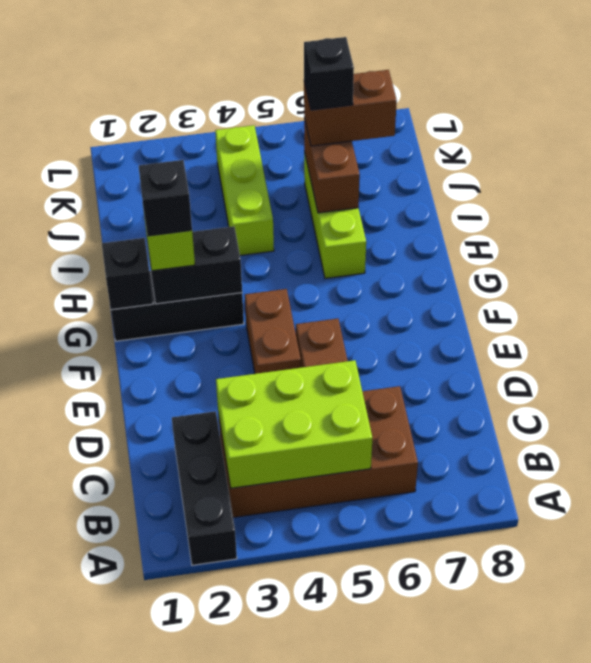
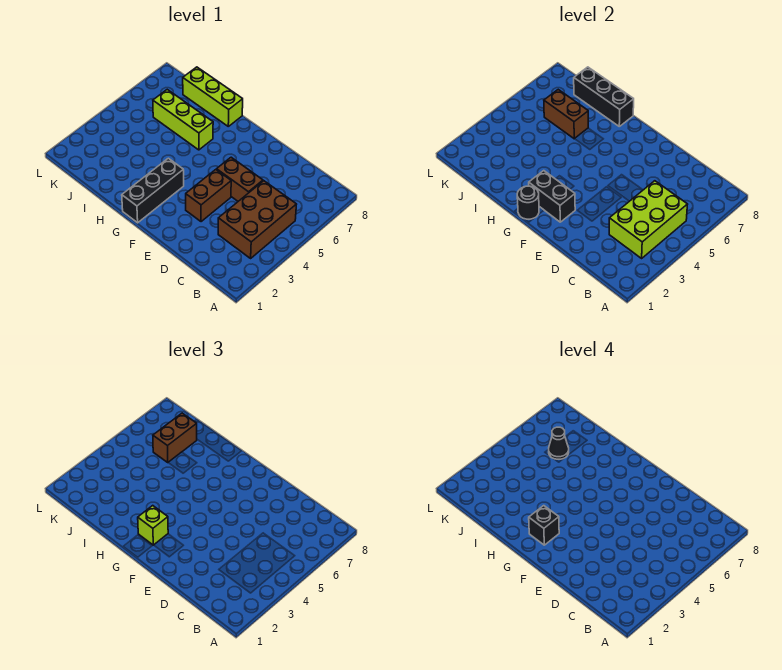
black 1x3 brick [172,411,237,565] -> black 1x3 brick moved to [574,67,634,126]
brown 2x4 brick [218,386,418,517] -> brown 2x3 brick [218,181,297,258]
brown 1x2 brick [245,289,301,374] -> brown 1x2 brick turned to [186,170,231,222]
black 1x1 brick [102,238,153,310] -> black 1x1 round brick [517,186,539,219]
black 1x2 brick [147,226,242,304] -> black 1x2 brick turned to [529,171,575,222]
lime 1x3 brick [215,125,274,255] -> lime 1x3 brick moved to [183,67,243,126]
black 1x1 brick [304,37,354,110] -> black 1x1 cone [549,427,569,459]

